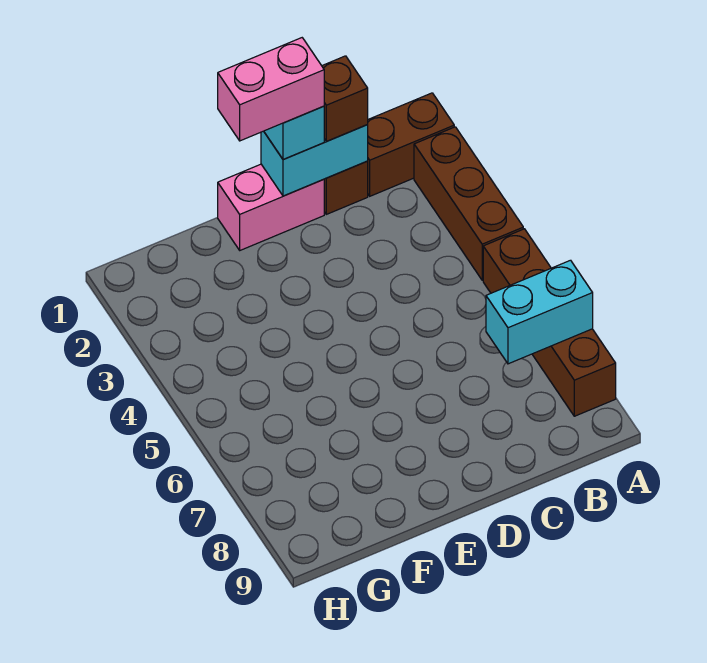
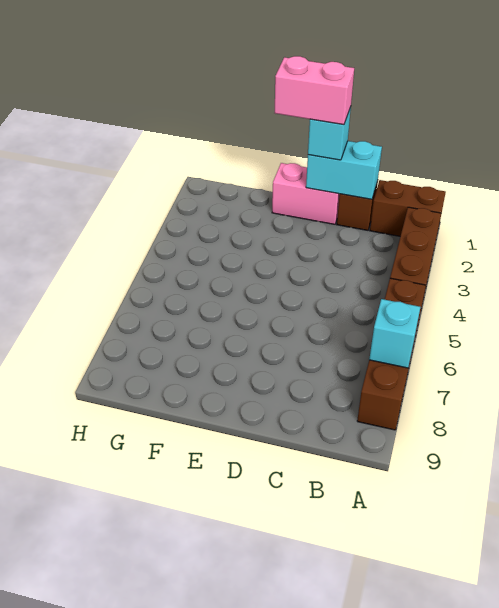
cyan 1x2 brick [486,260,593,364] -> cyan 1x1 brick [369,299,420,368]
brown 1x1 brick [322,56,368,141] -> none

